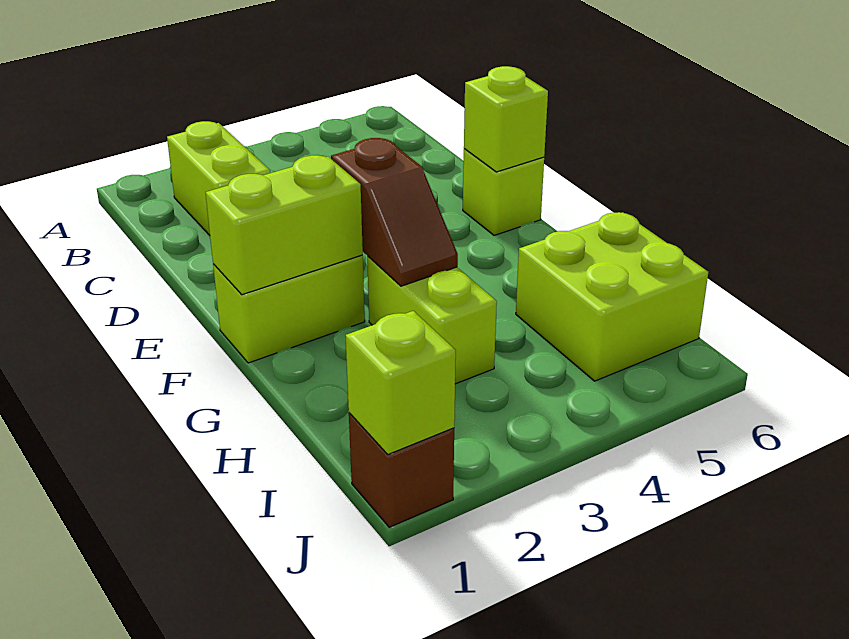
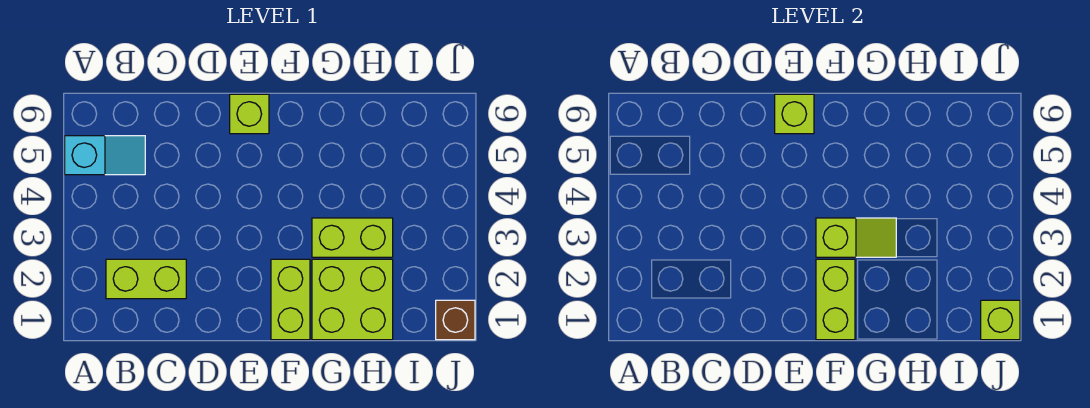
none -> cyan 1x2 slope [65,136,145,175]
brown 1x2 slope [331,138,458,286] -> lime 1x2 slope [816,218,896,257]
lime 2x2 brick [516,212,708,381] -> lime 2x2 brick moved to [312,259,393,340]

